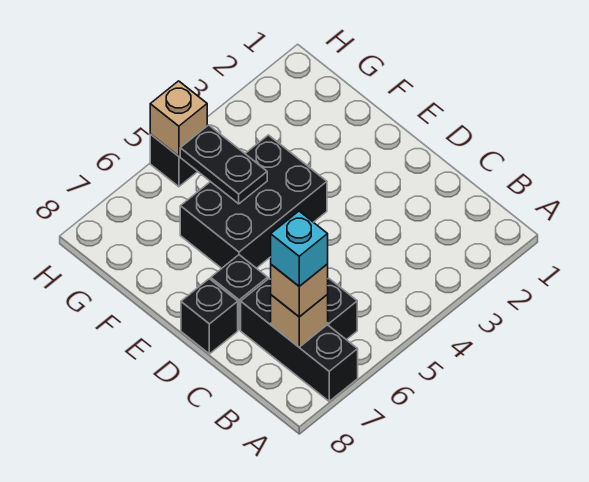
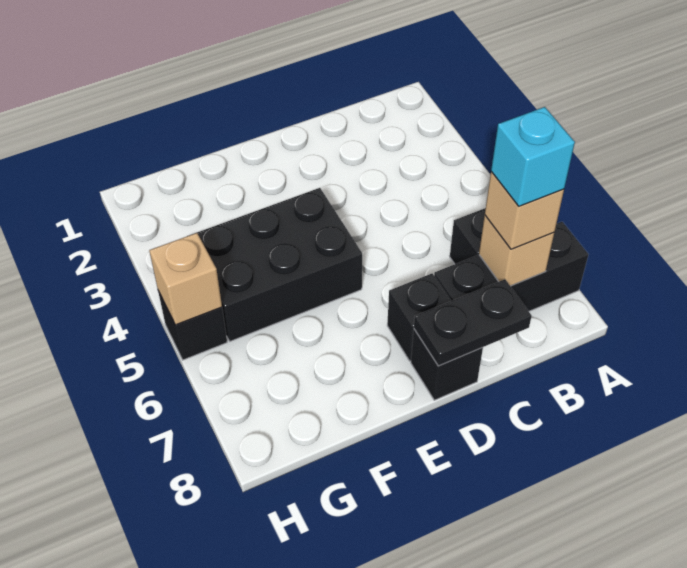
black 2x3 brick [180,135,327,268] -> black 2x3 brick turned to [194,188,362,341]
black 1x2 plate [180,125,267,204] -> black 1x2 plate moved to [414,279,532,366]

